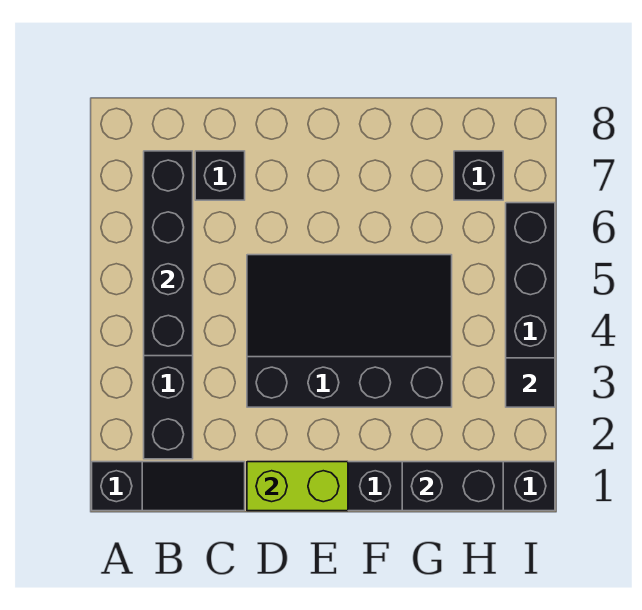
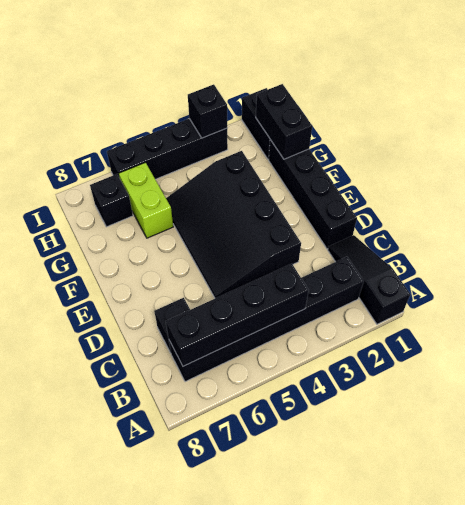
lime 1x2 brick [247,462,348,511] -> lime 1x2 brick moved to [119,163,173,238]
black 1x1 tile [506,358,555,407] -> black 1x1 brick [188,84,227,138]

